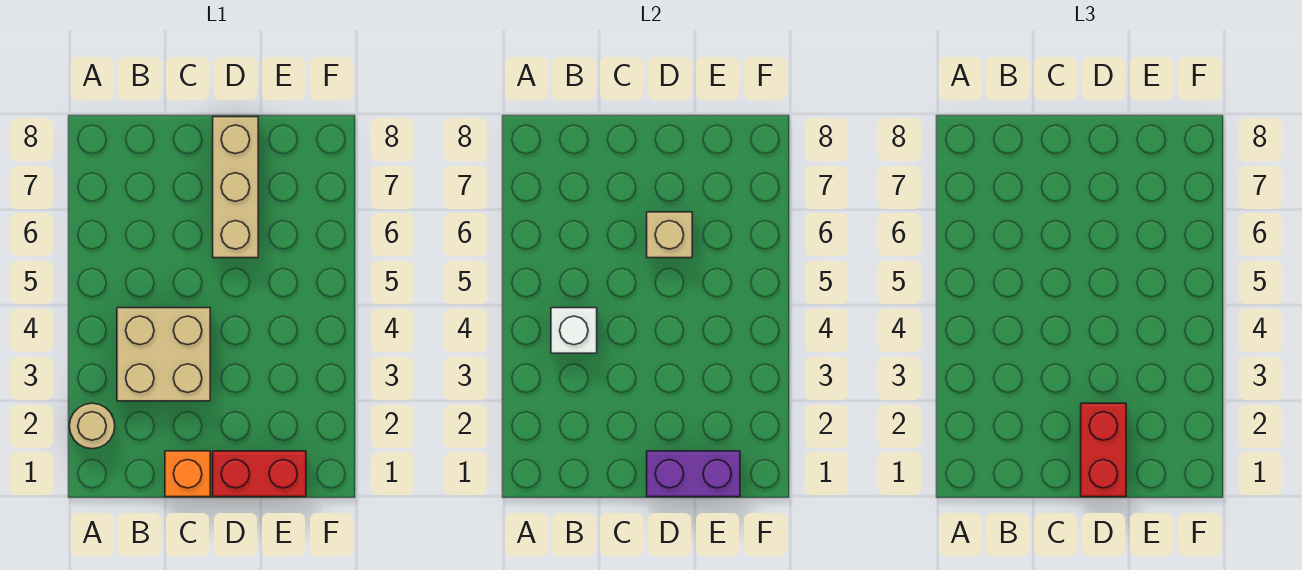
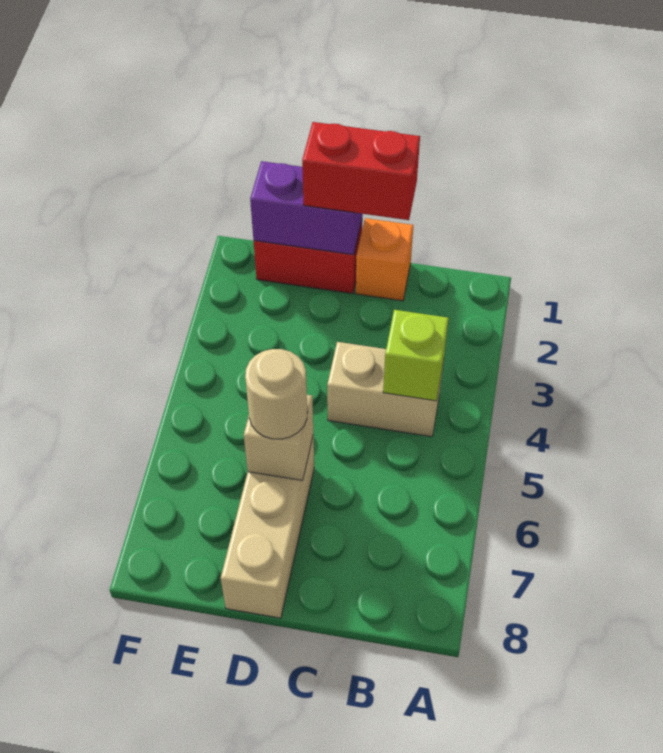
tan 1x1 round brick [69,403,115,449] -> tan 1x1 round brick moved to [245,349,307,439]
tan 2x2 brick [117,308,210,401] -> tan 1x2 brick [327,342,443,437]
white 1x1 brick [551,308,597,353] -> lime 1x1 brick [383,310,449,401]
red 1x2 brick [1081,403,1126,497] -> red 1x2 brick turned to [302,122,420,220]

